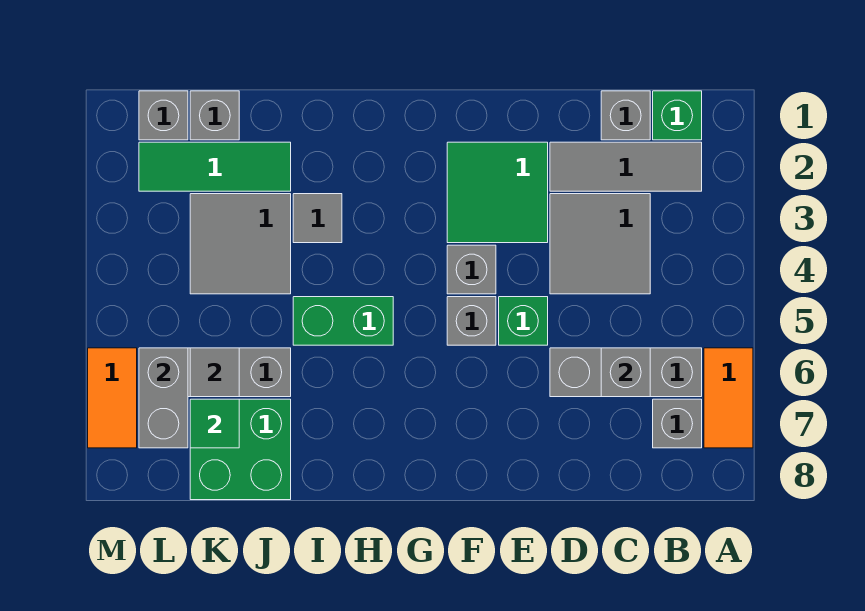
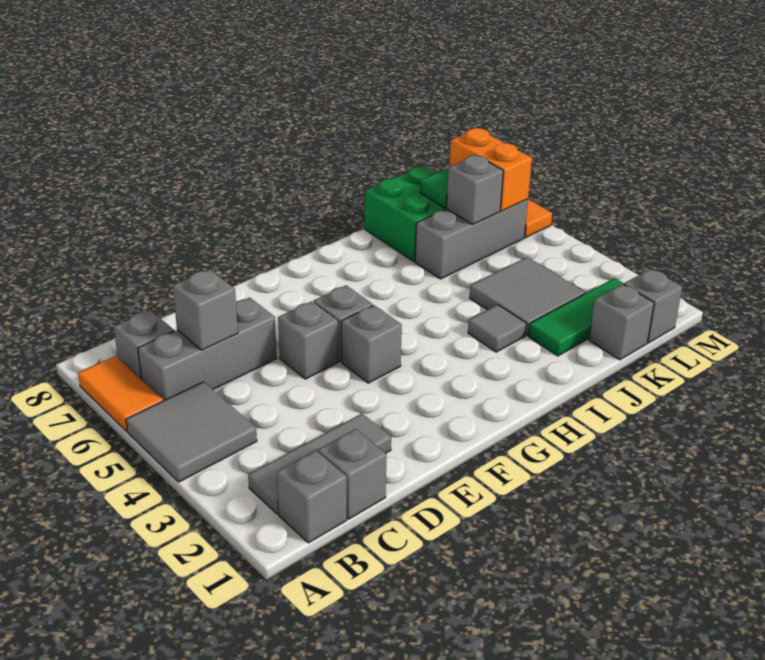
green 1x1 brick [653,91,702,140] -> grey 1x1 brick [277,451,347,543]
grey 2x2 tile [550,194,650,294] -> grey 2x2 tile moved to [126,382,257,482]
green 2x2 tile [447,142,548,243] -> none
green 1x1 brick [499,297,548,345] -> grey 1x1 brick [278,301,338,379]
green 1x2 brick [293,297,393,345] -> none
grey 1x1 tile [190,348,239,397] -> grey 1x1 brick [446,155,503,224]
grey 1x2 brick [139,348,188,448] -> orange 1x2 brick [449,128,532,211]

